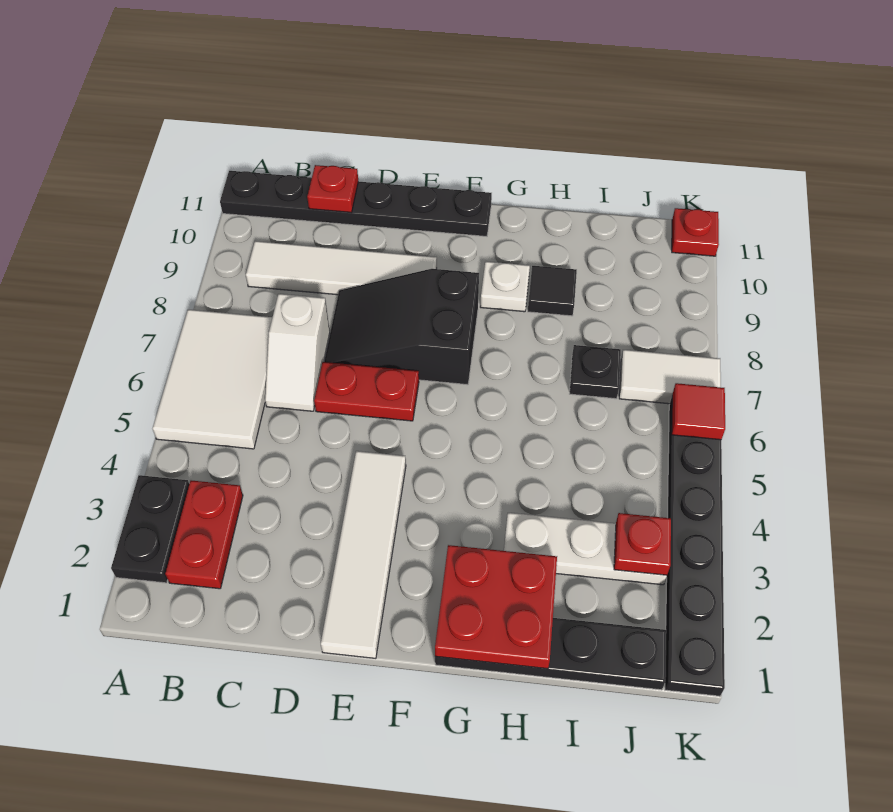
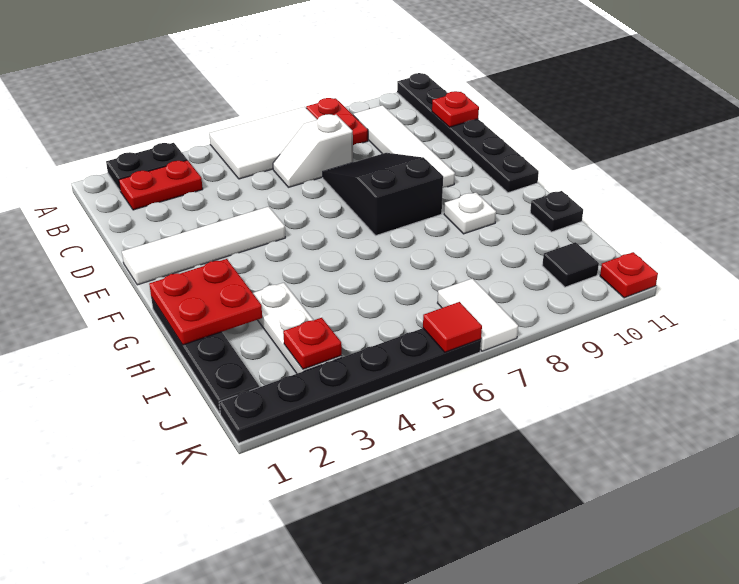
red 1x2 plate [314,362,419,421] -> red 1x2 plate moved to [306,98,368,145]
black 1x1 tile [528,266,577,316] -> black 1x1 tile moved to [542,242,599,287]
black 1x1 plate [570,345,621,399] -> black 1x1 plate moved to [530,191,583,232]

